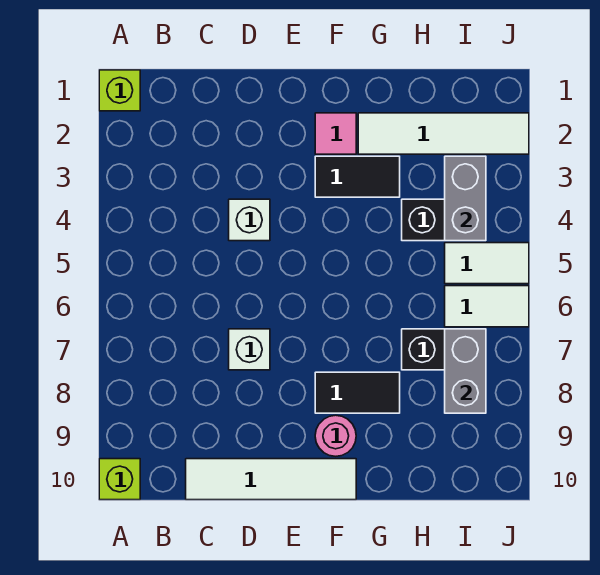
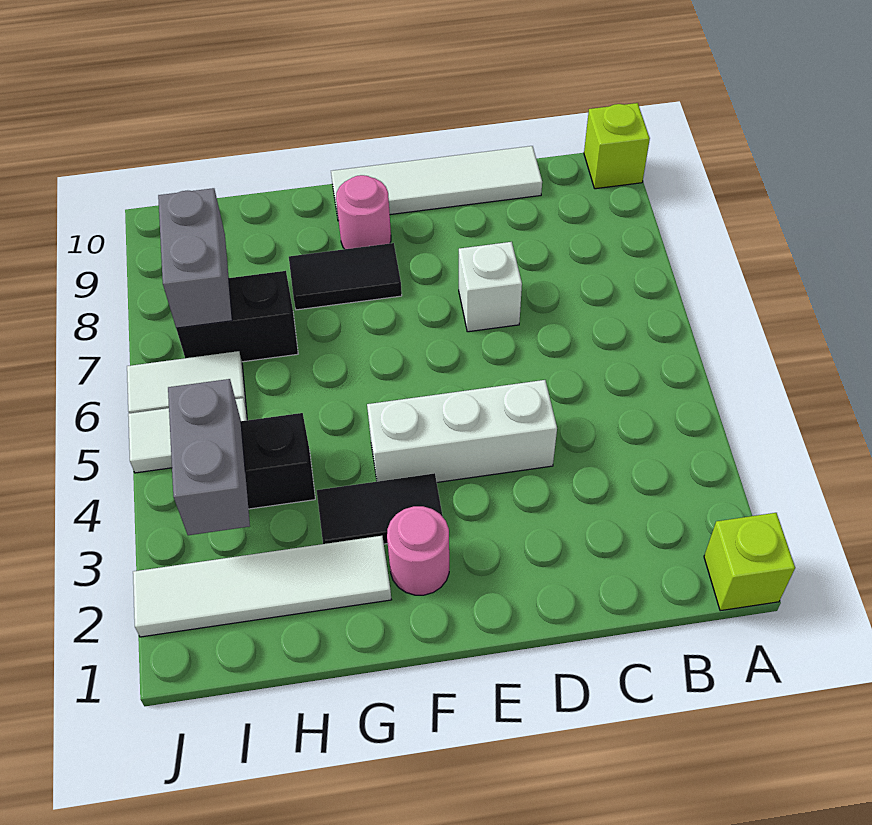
white 1x1 brick [229,199,270,241] -> white 1x3 brick [367,380,557,482]
pink 1x1 tile [315,113,356,154] -> pink 1x1 round brick [387,506,449,595]

